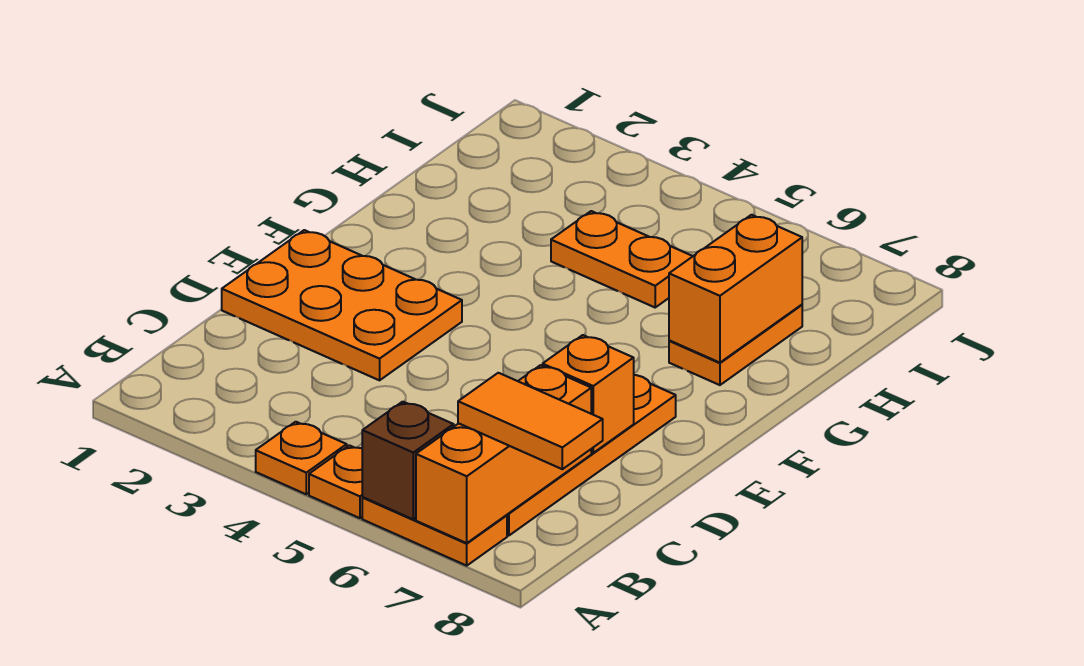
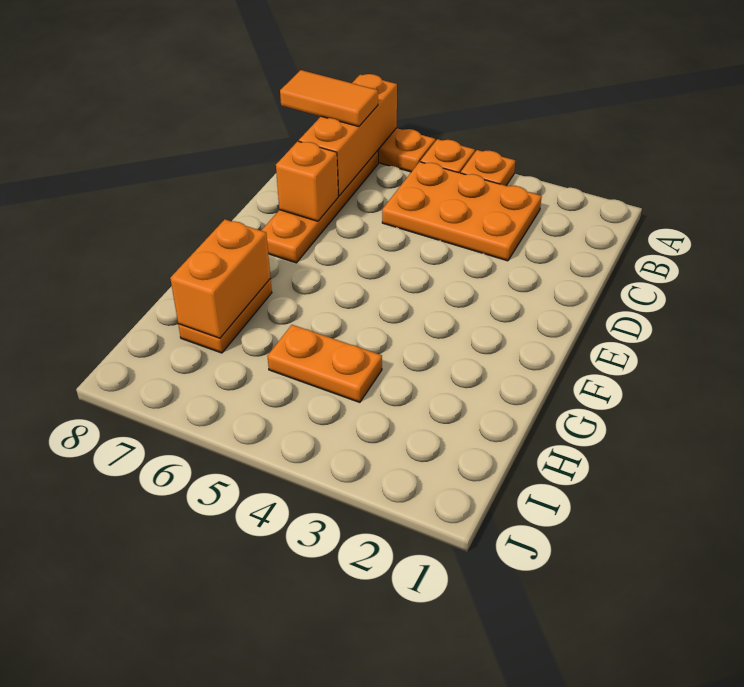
brown 1x1 brick [362,402,454,519] -> none
orange 2x3 plate [222,230,462,380] -> orange 2x3 plate moved to [382,162,542,261]

